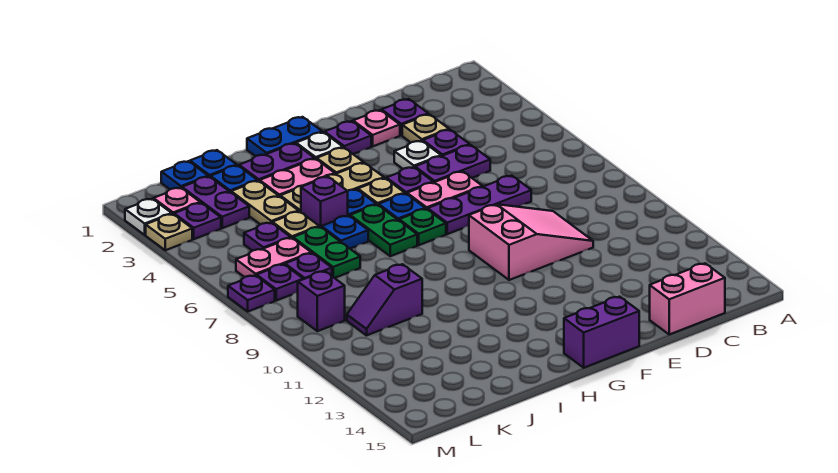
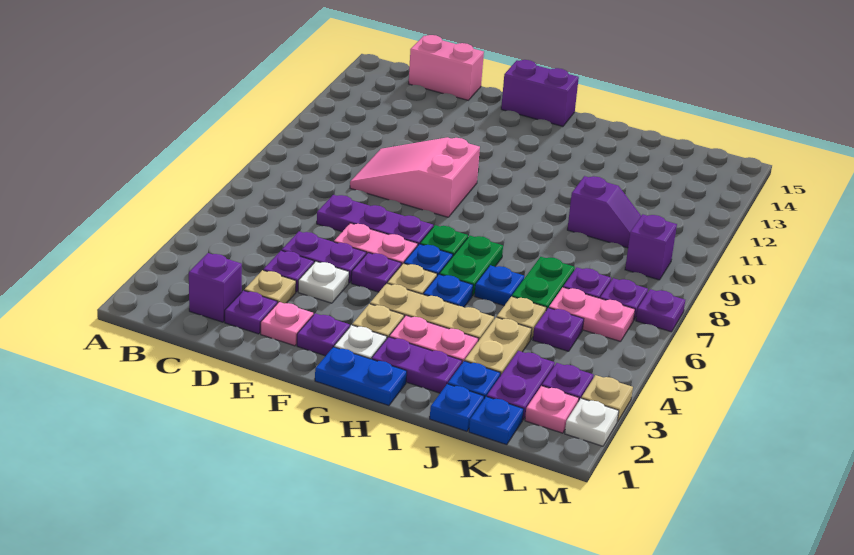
purple 1x1 brick [301,177,348,228] -> purple 1x1 brick moved to [189,253,242,322]

